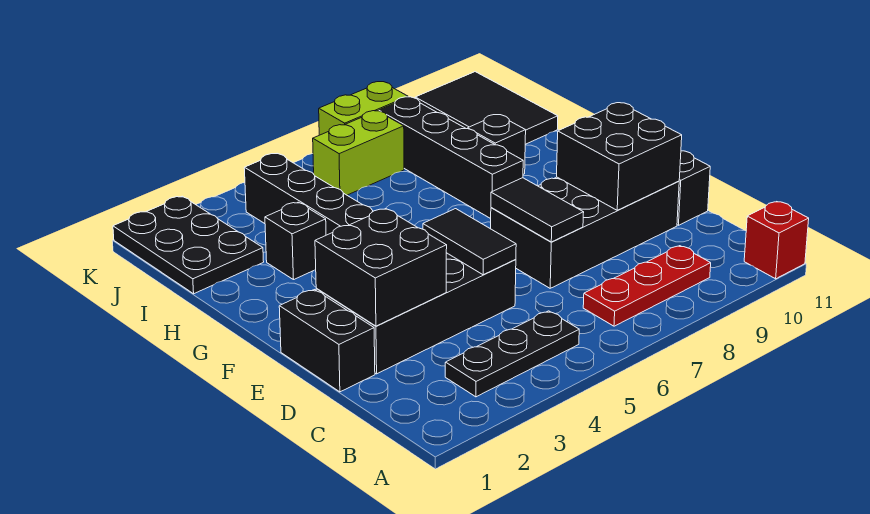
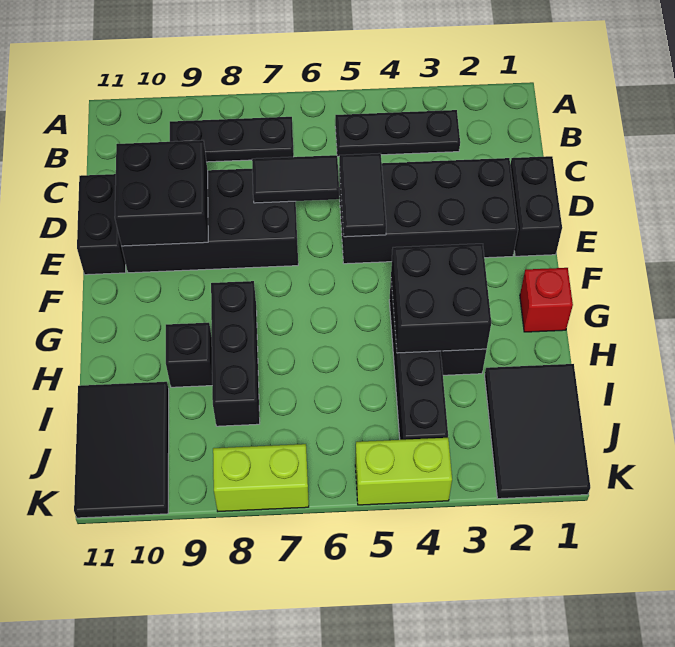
red 1x1 brick [744,202,809,279] -> red 1x1 brick moved to [520,268,573,332]
red 1x3 plate [583,246,711,326] -> black 1x3 plate [170,117,294,162]
black 2x2 brick [315,209,447,326] -> black 2x2 brick moved to [391,244,491,353]
black 1x2 tile [491,178,584,242] -> black 1x2 tile turned to [252,155,339,203]
black 1x4 brick [379,97,523,219] -> black 1x3 brick [211,281,260,426]
black 2x3 plate [113,196,264,294] -> black 2x3 tile [485,364,590,499]
lime 1x2 brick [313,111,404,195] -> lime 1x2 brick moved to [355,438,452,505]

